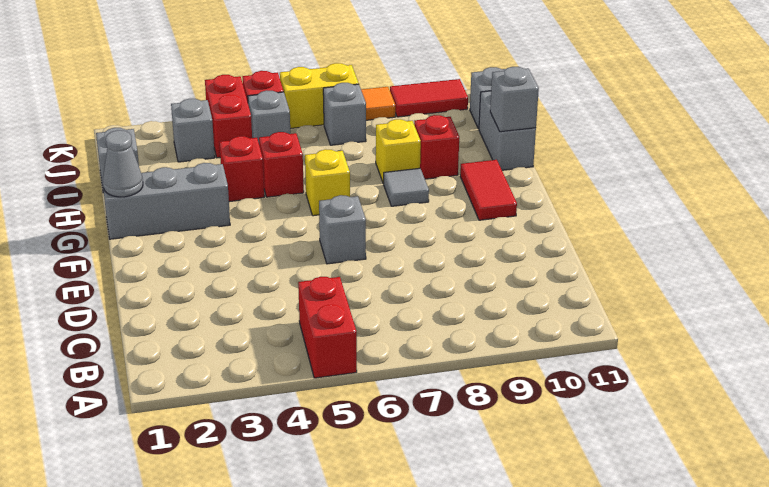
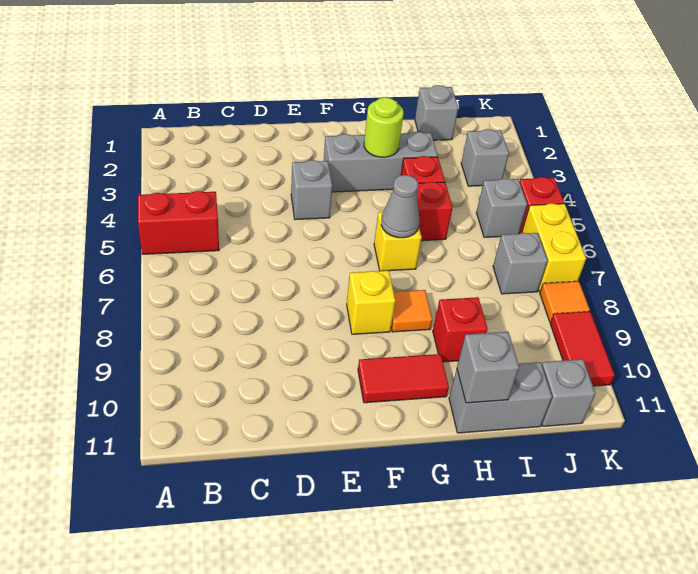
grey 1x1 brick [319,195,366,264] -> grey 1x1 brick moved to [291,160,332,220]
grey 1x3 brick [102,163,230,239] -> grey 1x3 brick turned to [324,132,438,192]
grey 1x1 cone [103,130,143,197] -> grey 1x1 cone moved to [381,175,419,238]
none -> lime 1x1 round brick [364,97,404,157]
grey 1x1 tile [384,168,429,206] -> orange 1x1 tile [391,290,432,332]
yellow 1x1 brick [376,119,421,184] -> yellow 1x1 brick moved to [347,271,395,334]
red 1x2 brick [205,75,252,158] -> none

